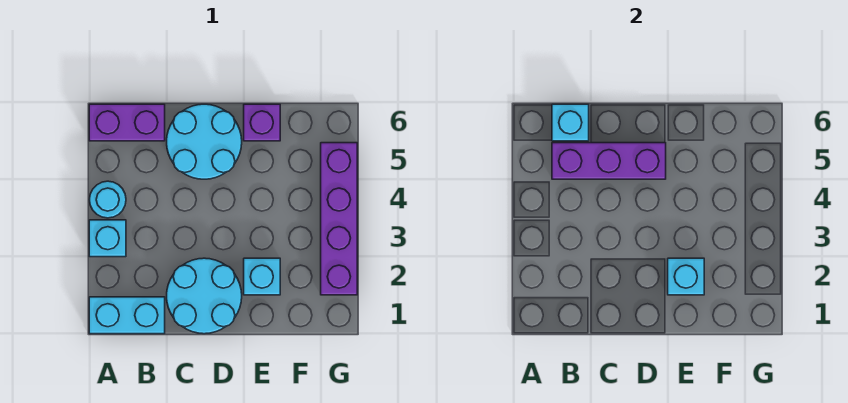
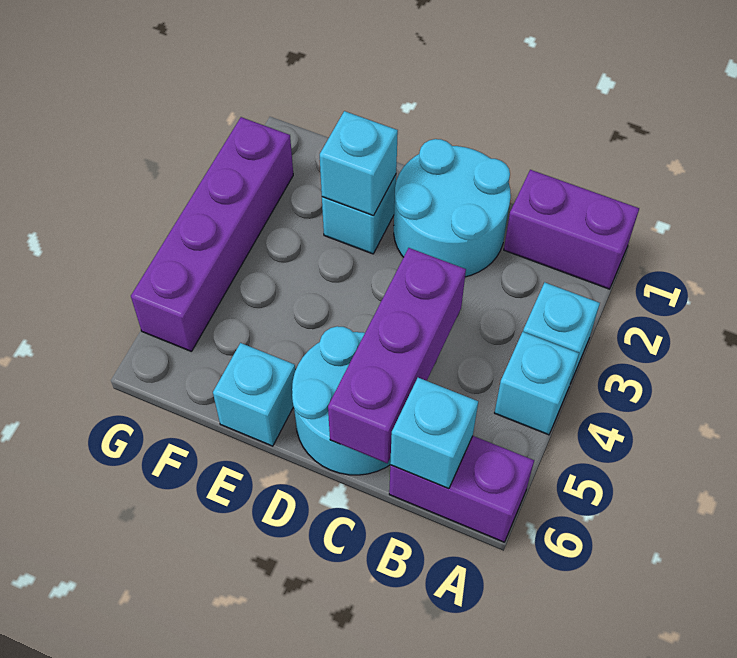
cyan 1x2 brick [89,297,165,334] -> purple 1x2 brick [504,170,639,289]
cyan 1x1 round brick [89,181,126,218] -> cyan 1x1 brick [495,332,579,435]
purple 1x3 brick [552,143,666,179] -> purple 1x3 brick turned to [328,248,466,463]
purple 1x1 brick [244,104,280,141] -> cyan 1x1 brick [213,343,295,446]

